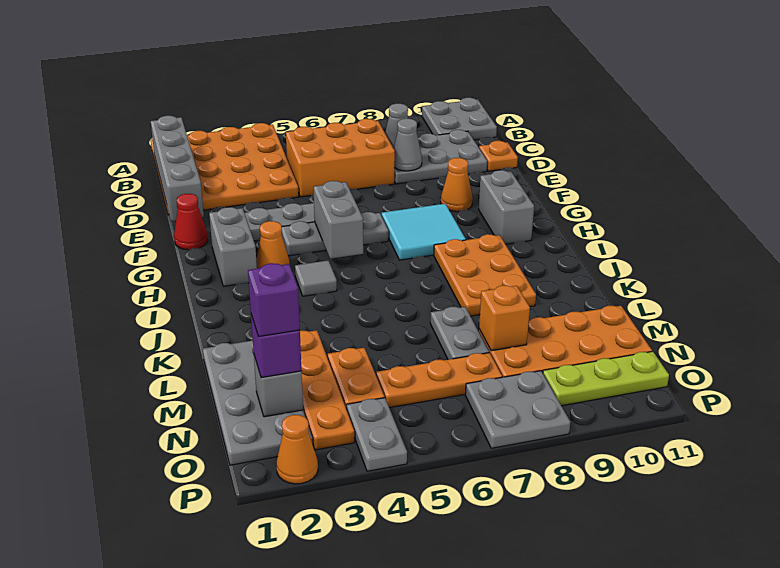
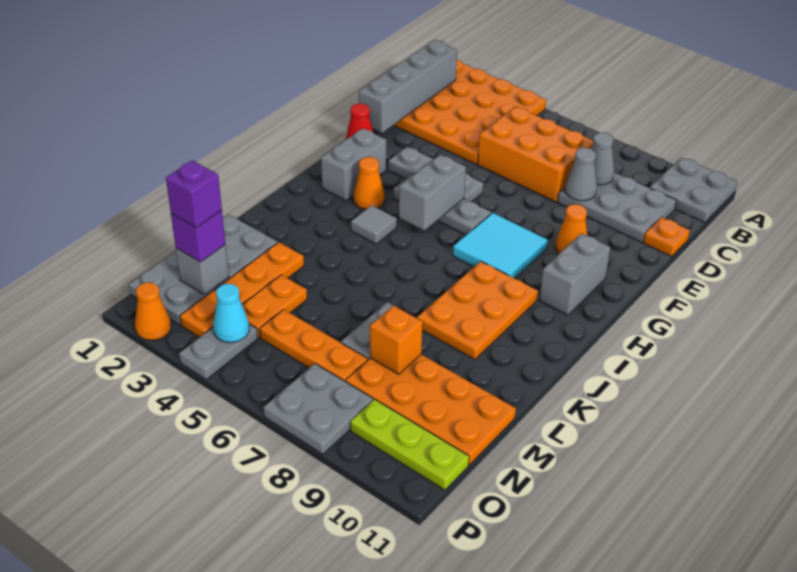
none -> cyan 1x1 cone [213,284,249,343]

